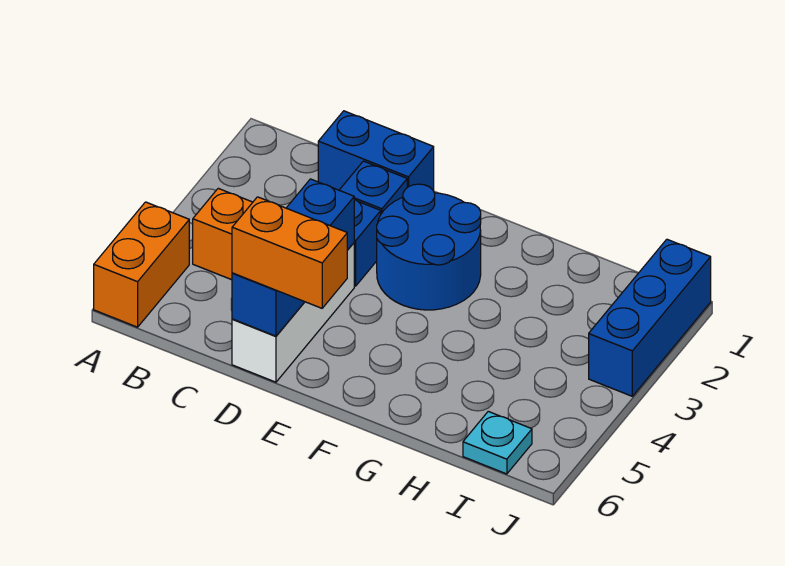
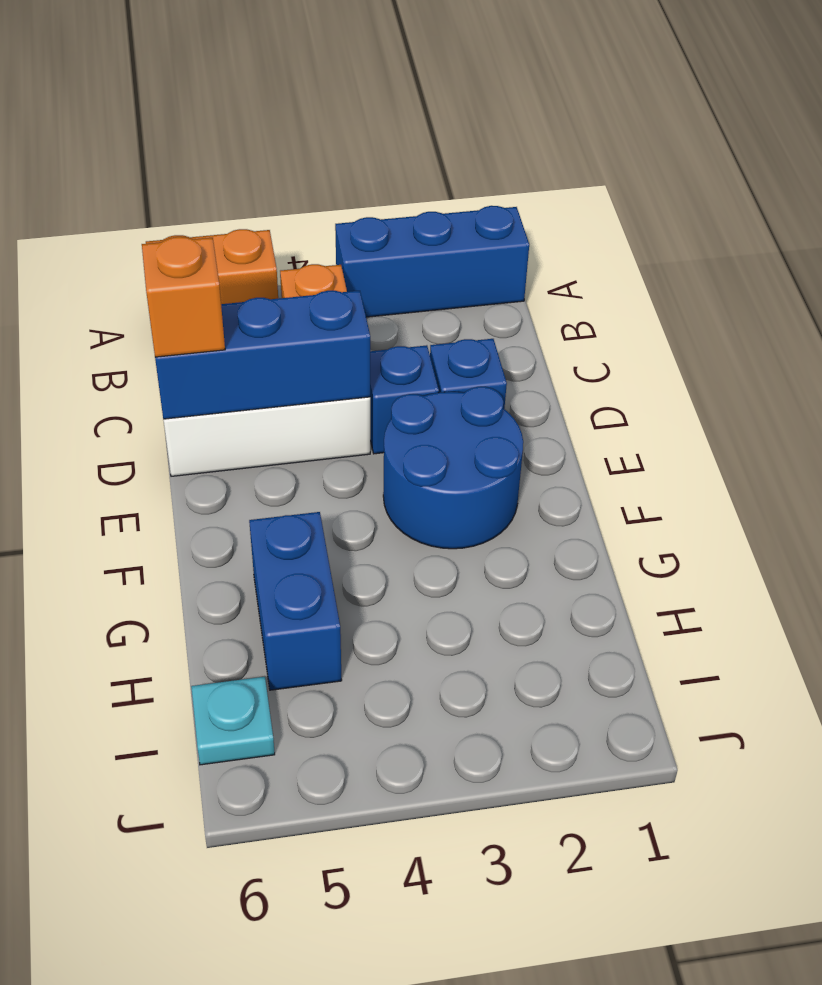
blue 1x2 brick [318,111,434,191] -> blue 1x2 brick moved to [249,512,342,690]
orange 1x2 brick [232,197,347,308] -> orange 1x1 brick [142,237,225,357]
blue 1x3 brick [589,239,711,396] -> blue 1x3 brick moved to [335,206,529,317]

